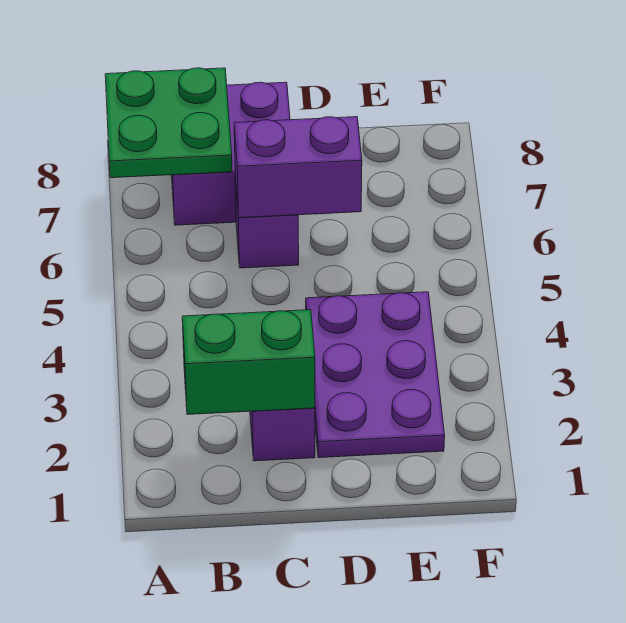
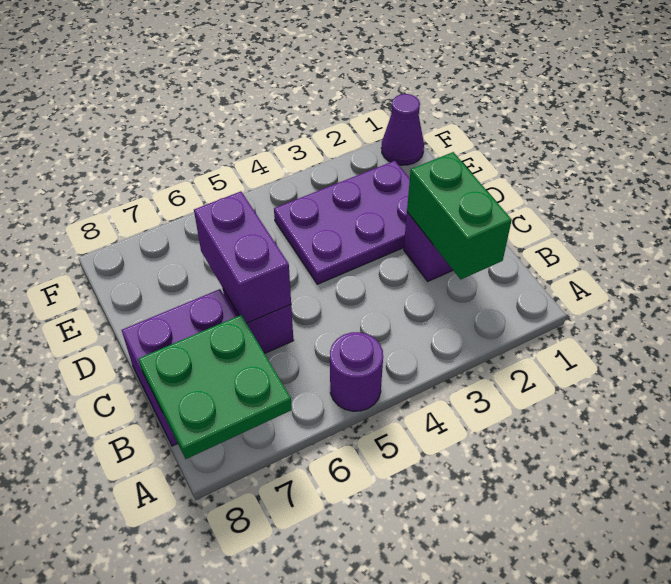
none -> purple 1x1 round brick [330,332,383,411]
none -> purple 1x1 cone [381,94,424,165]

